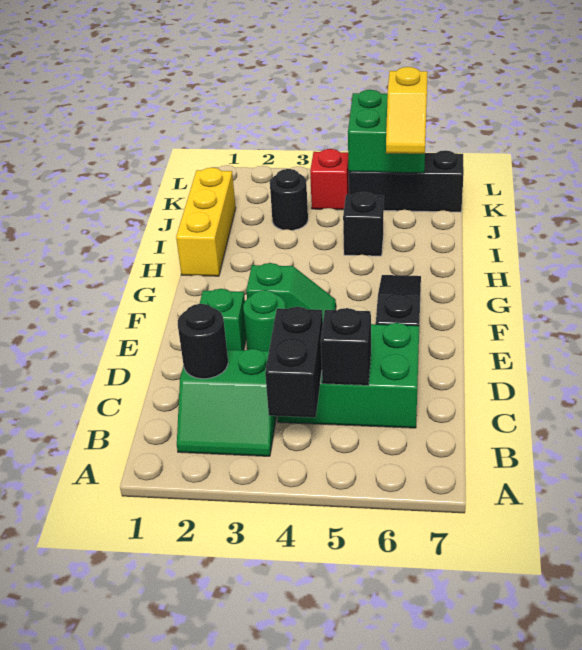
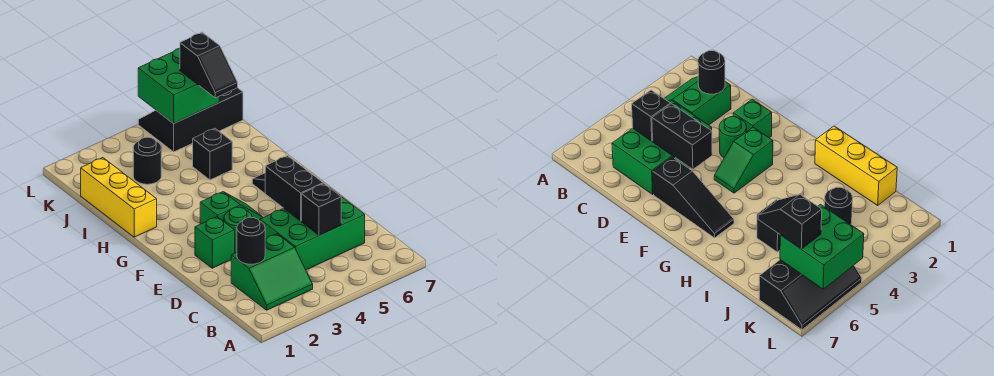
black 1x2 brick [265,307,323,417] -> black 1x2 brick moved to [265,156,323,221]
yellow 1x2 slope [386,67,428,154] -> black 1x2 slope [180,32,238,98]
red 1x1 brick [310,149,349,210] -> none

